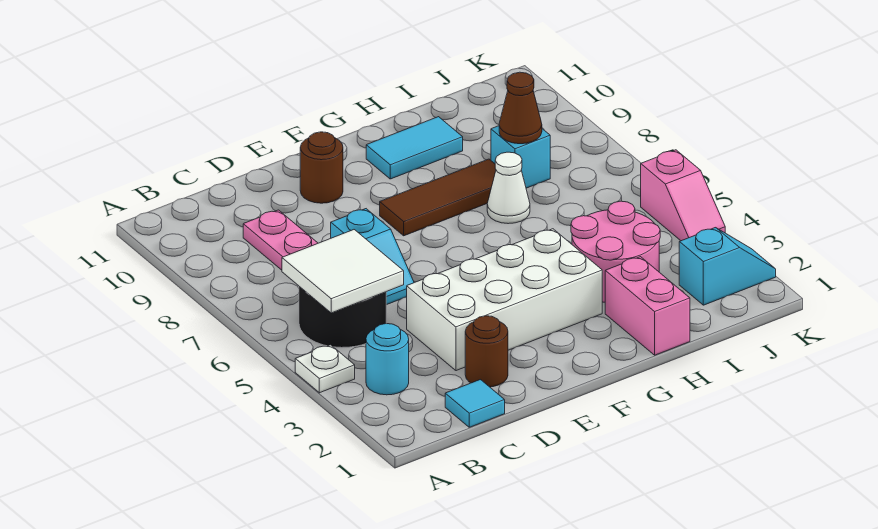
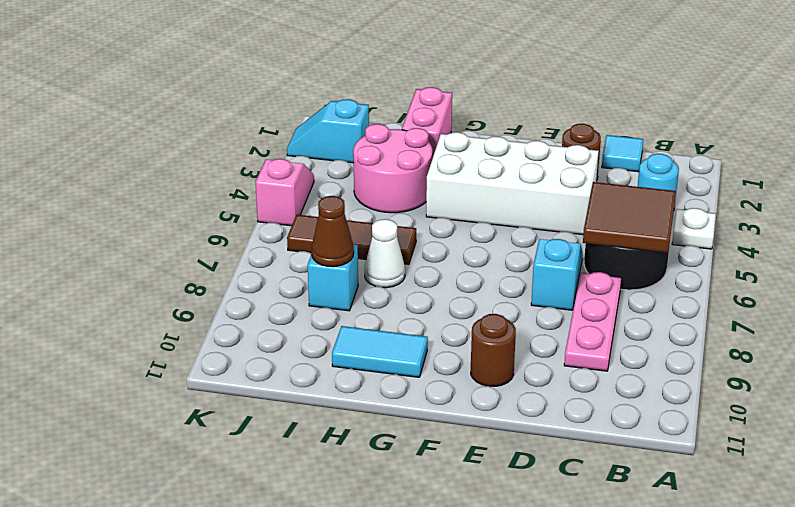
white 2x2 tile [282,230,404,313] -> brown 2x2 tile [583,182,676,253]
brown 1x3 tile [380,159,496,236] -> brown 1x3 tile moved to [287,215,416,264]

